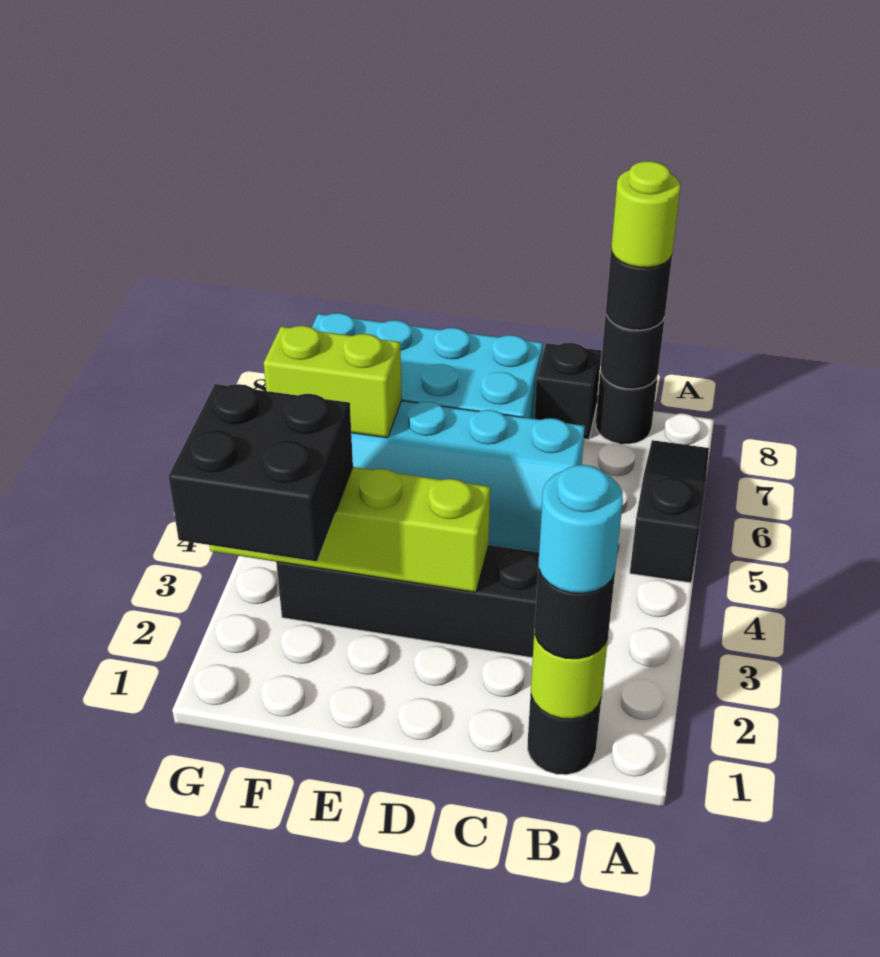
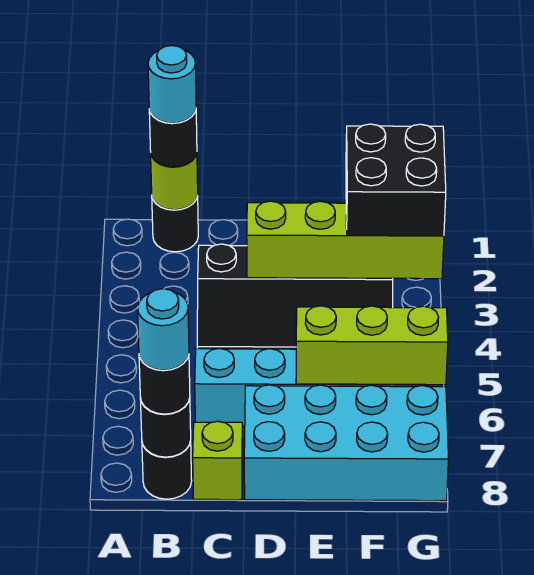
black 1x3 slope [630,440,709,583] -> none
lime 1x1 round brick [611,161,680,268] -> cyan 1x1 round brick [138,289,189,370]
black 1x1 brick [534,343,601,440] -> lime 1x1 brick [193,421,243,500]
lime 1x2 brick [264,326,402,438] -> lime 1x3 brick [296,306,448,385]

